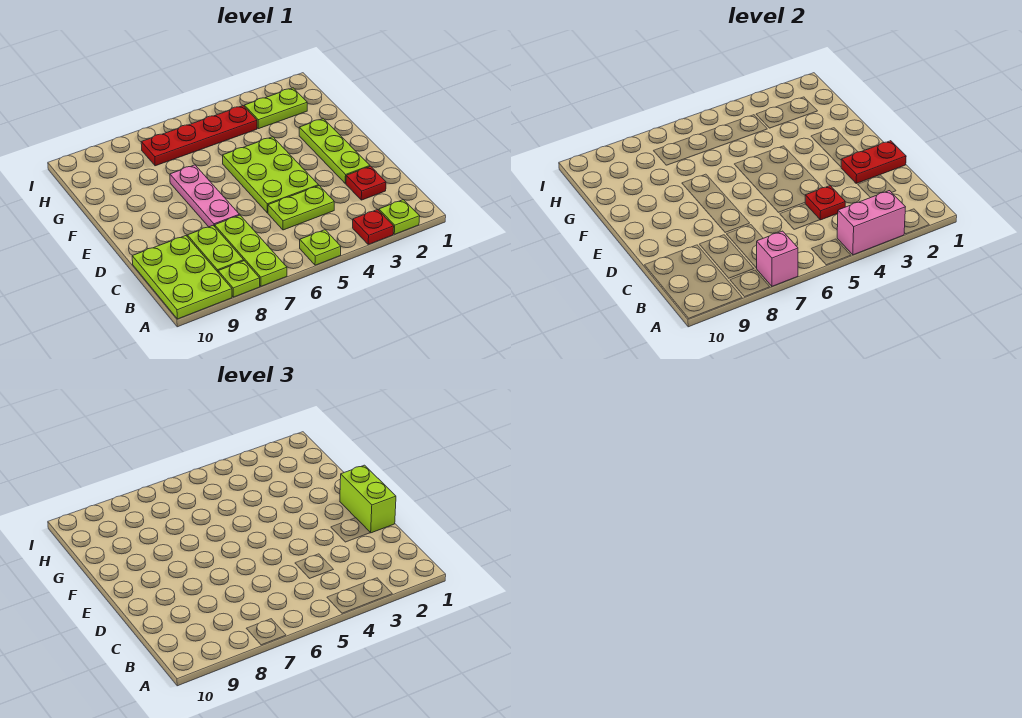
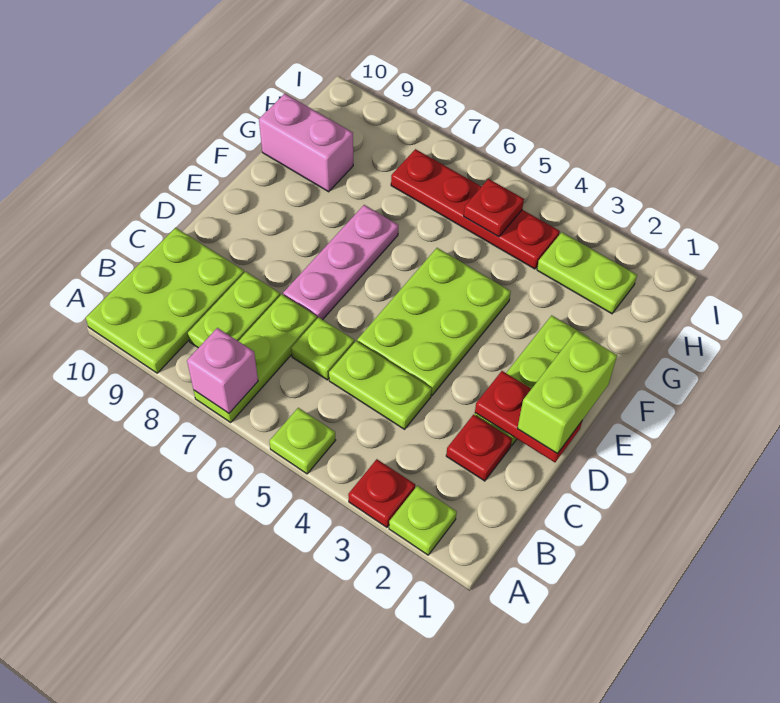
pink 1x2 brick [837,191,905,255] -> pink 1x2 brick moved to [259,94,353,192]
lime 1x1 plate [218,261,260,297] -> lime 1x1 plate moved to [291,317,354,380]
red 1x1 plate [805,186,845,220] -> red 1x1 plate moved to [464,179,524,237]

